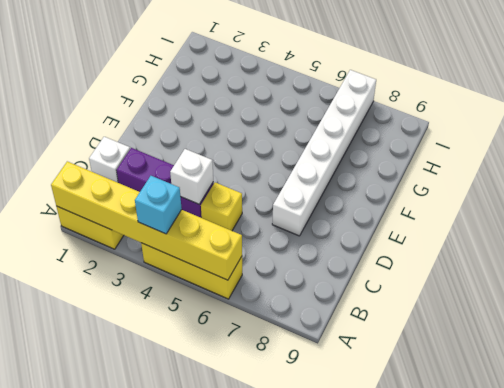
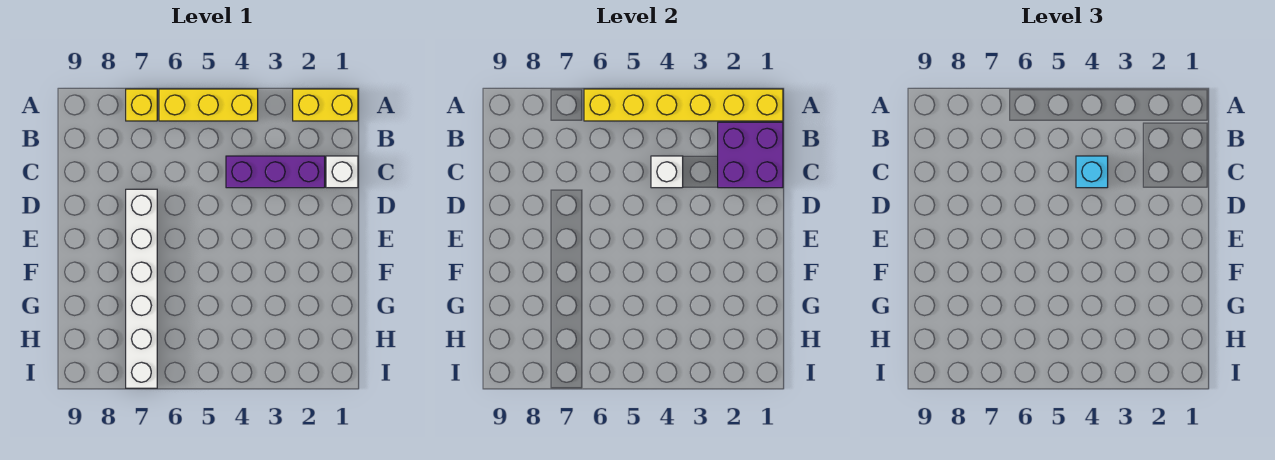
cyan 1x1 brick [135,176,182,234] -> cyan 1x1 brick moved to [1076,156,1108,188]
none -> purple 2x2 brick [718,122,783,188]
yellow 1x1 brick [201,182,242,231] -> yellow 1x1 brick moved to [126,89,157,121]

